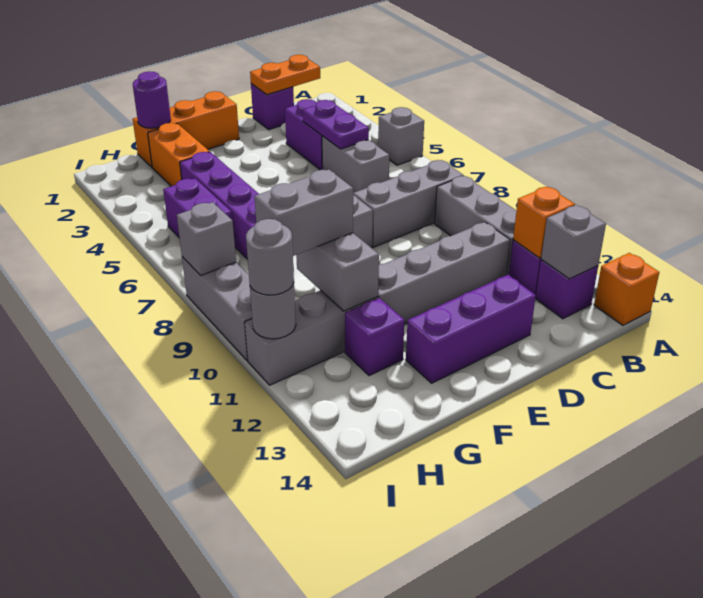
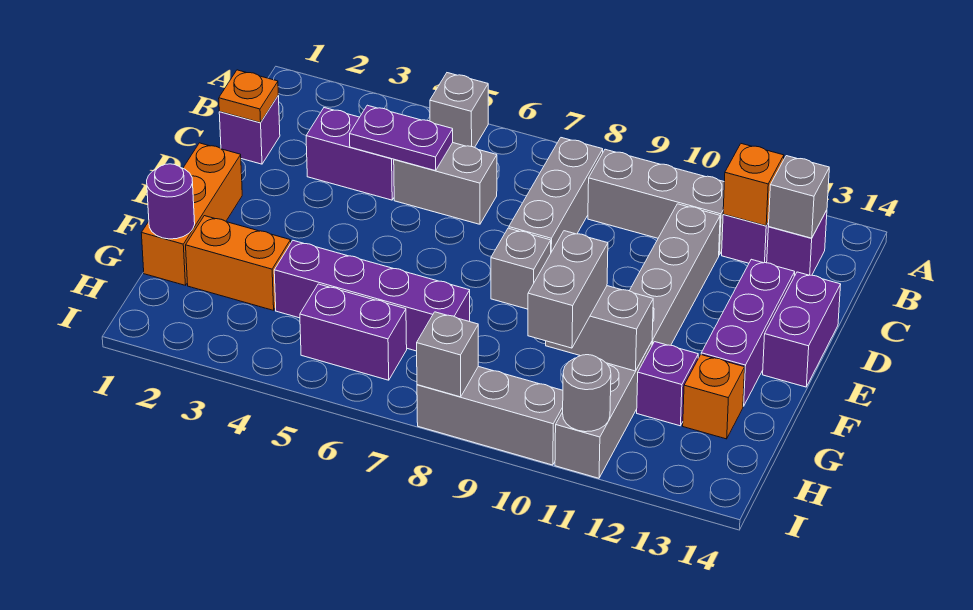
orange 1x1 brick [594,253,659,325] -> orange 1x1 brick moved to [683,355,745,439]
orange 1x2 plate [250,55,320,95] -> orange 1x1 plate [219,70,278,123]
none -> purple 1x2 brick [763,272,841,387]
grey 1x1 round brick [246,219,294,295] -> none

